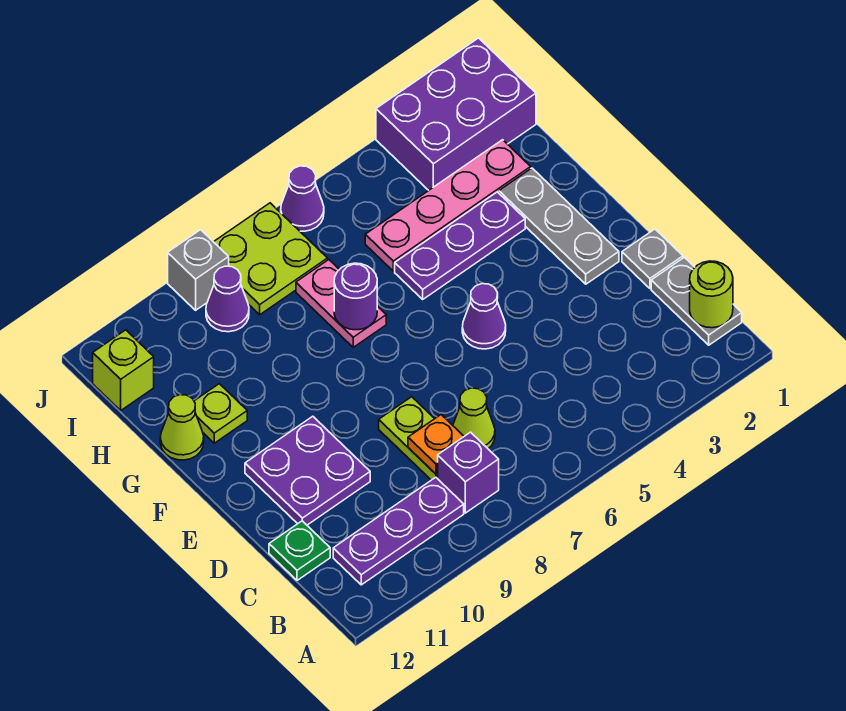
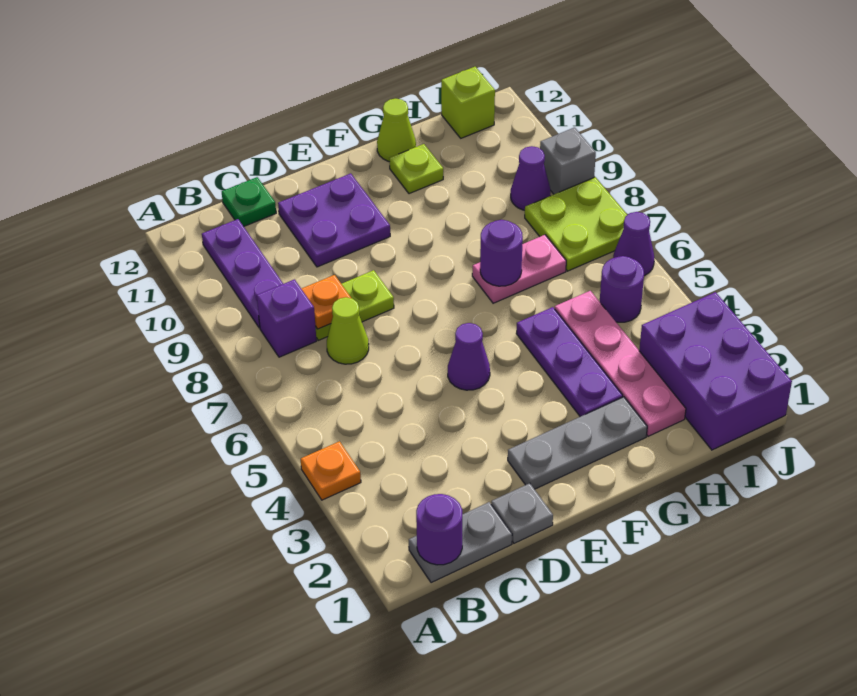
none -> orange 1x1 plate [301,441,361,500]
lime 1x1 round brick [690,261,733,328] -> purple 1x1 round brick [416,494,462,565]
none -> purple 1x1 round brick [600,256,644,322]

